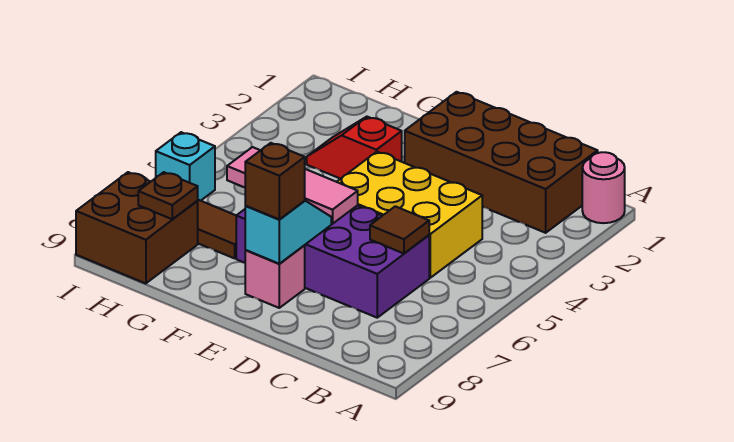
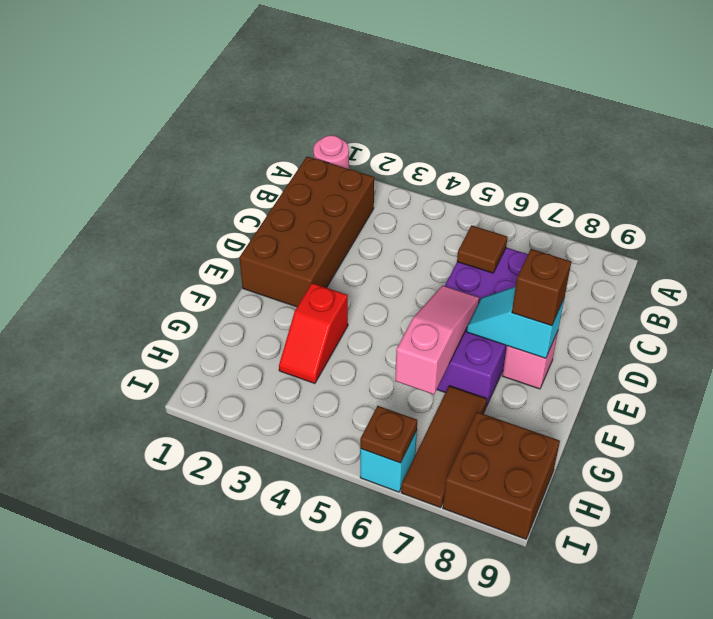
yellow 2x3 brick [337,152,482,278] -> none
pink 1x3 tile [227,147,358,224] -> pink 1x3 slope [395,285,479,394]
brown 1x1 plate [138,172,198,219] -> brown 1x1 plate moved to [360,406,417,463]

